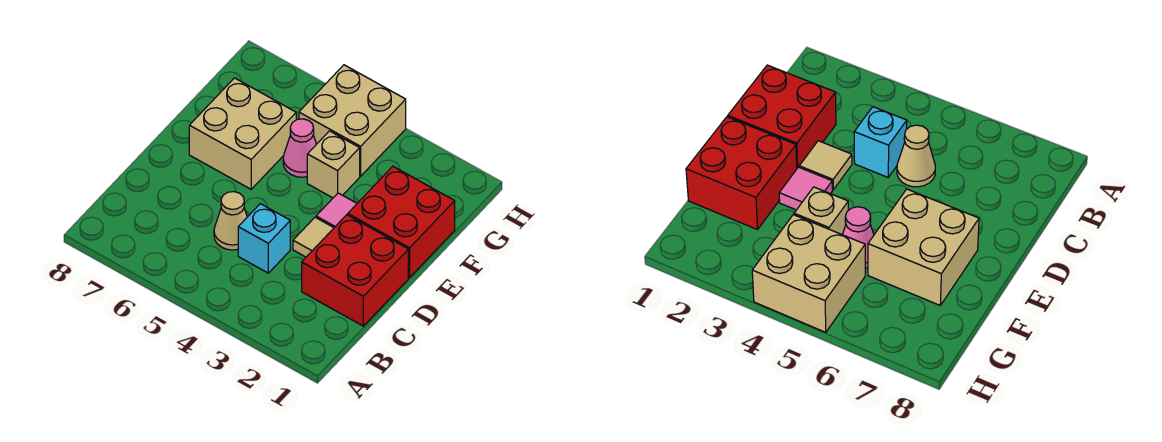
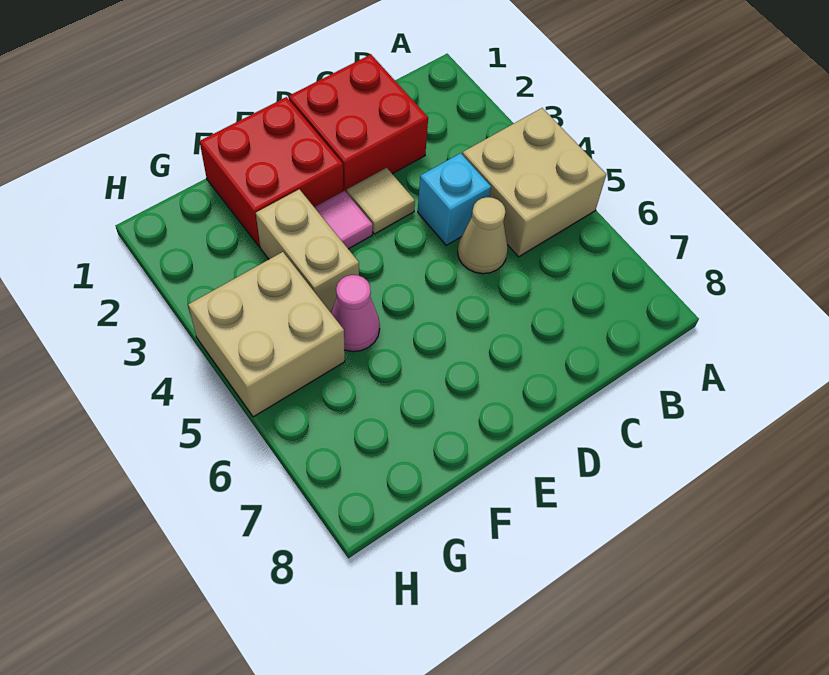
tan 2x2 brick [189,78,296,189] -> tan 2x2 brick moved to [462,108,606,257]
tan 1x1 brick [307,131,360,198] -> tan 1x2 brick [256,189,359,312]

